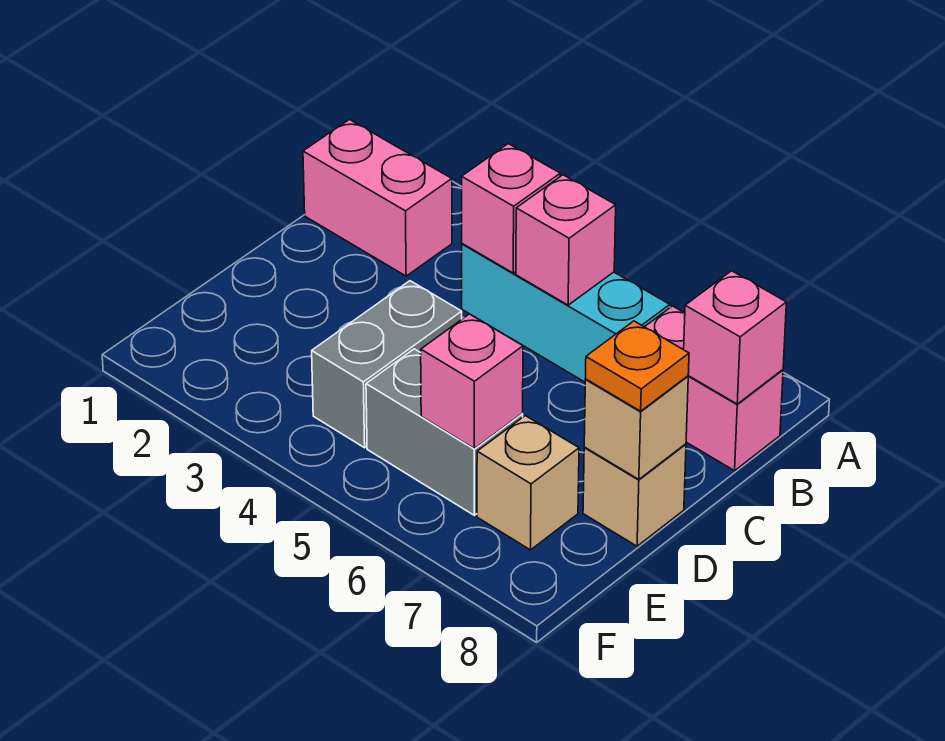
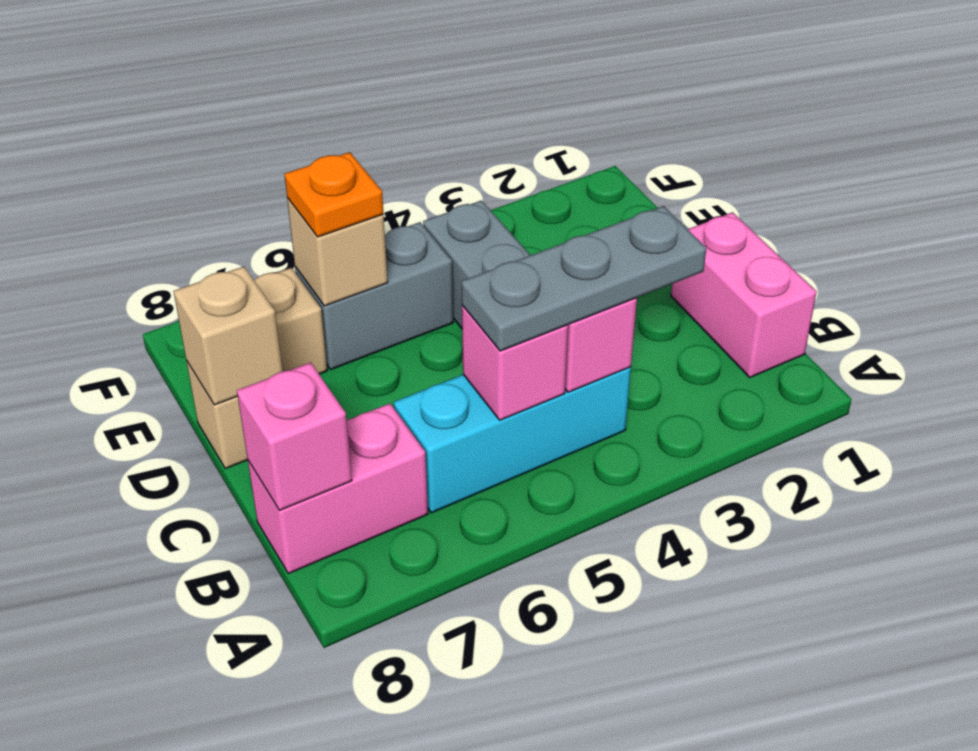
pink 1x2 brick [303,120,452,276] -> pink 1x2 brick turned to [671,212,817,377]
none -> grey 1x3 plate [461,206,706,351]
orange 1x1 plate [586,321,689,411] -> orange 1x1 plate moved to [285,152,383,237]
pink 1x1 brick [421,314,523,449] -> tan 1x1 brick [287,198,388,306]

